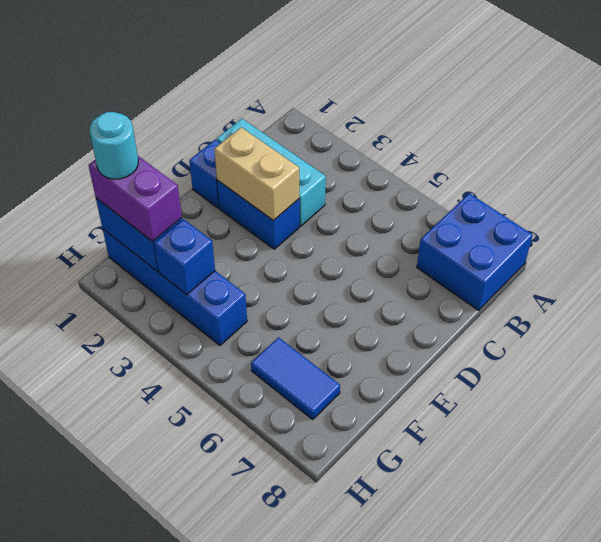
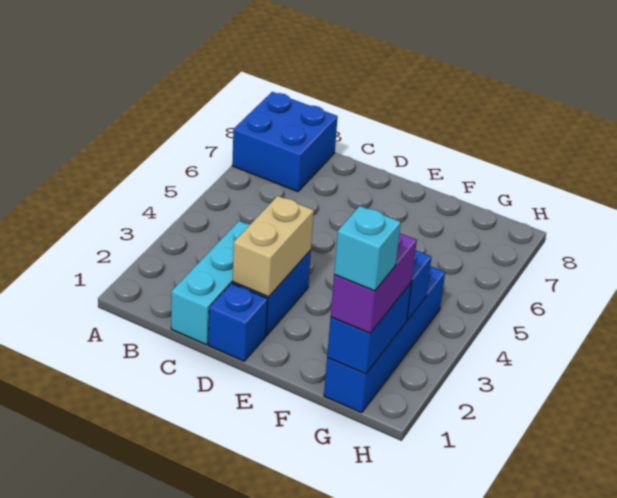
cyan 1x1 round brick [90,112,138,179] -> cyan 1x1 brick [334,206,401,291]
blue 1x2 tile [251,337,340,419] -> none

